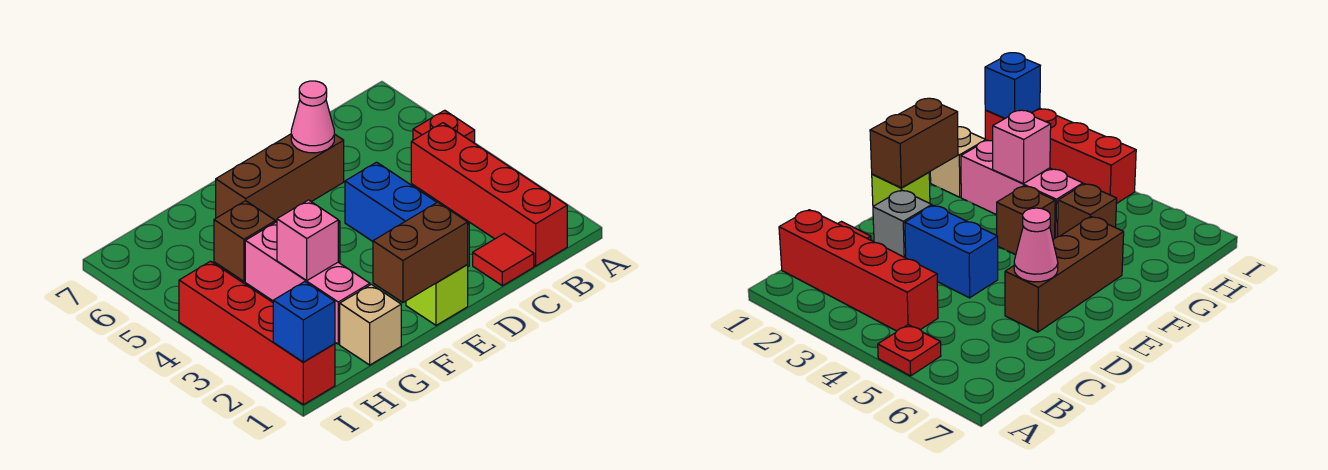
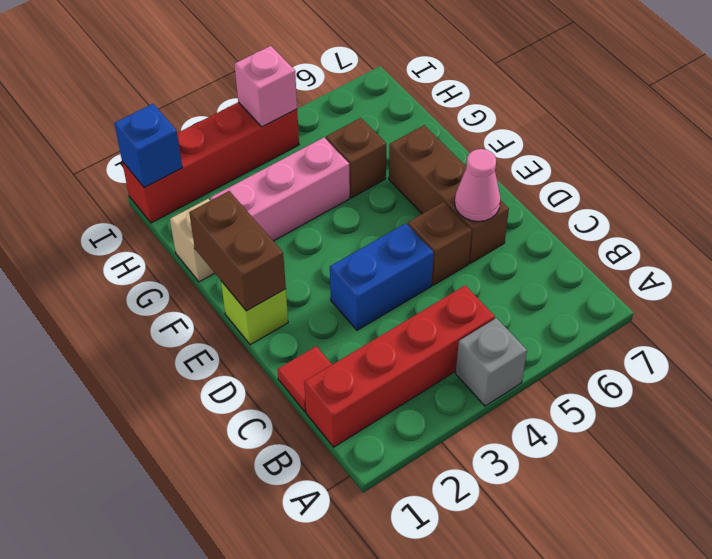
red 1x1 plate [413,110,475,143] -> none
grey 1x1 brick [873,190,932,258] -> grey 1x1 brick moved to [456,318,527,406]
brown 1x1 brick [997,186,1055,255] -> brown 1x1 brick moved to [408,202,472,285]
pink 1x1 brick [277,200,338,280] -> pink 1x1 brick moved to [234,46,297,127]

